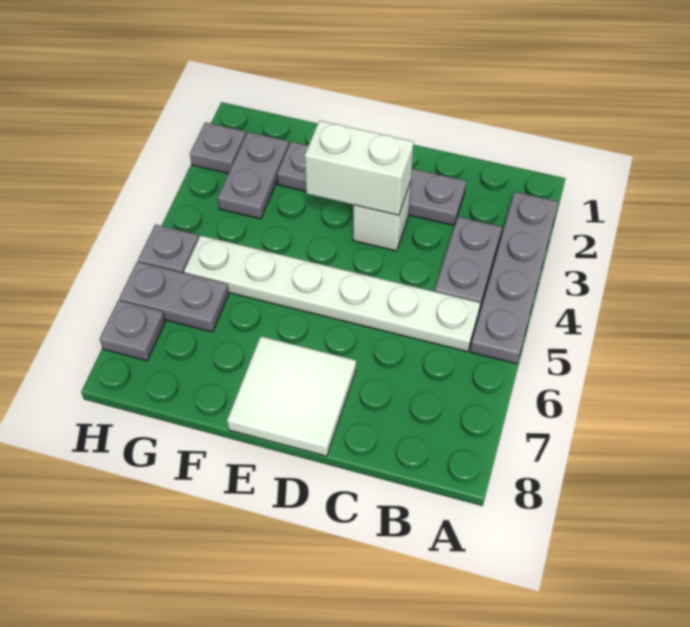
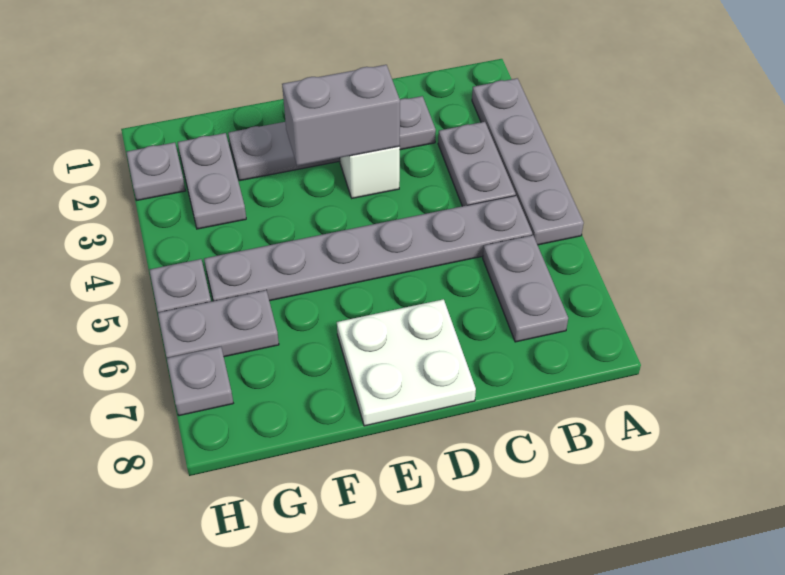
white 1x6 plate [184,235,480,352] -> grey 1x6 plate [204,196,532,301]
none -> grey 1x2 plate [483,235,568,342]
white 1x2 brick [305,121,414,215] -> grey 1x2 brick [282,65,400,166]
white 2x2 tile [227,336,356,456] -> white 2x2 plate [337,299,476,426]

